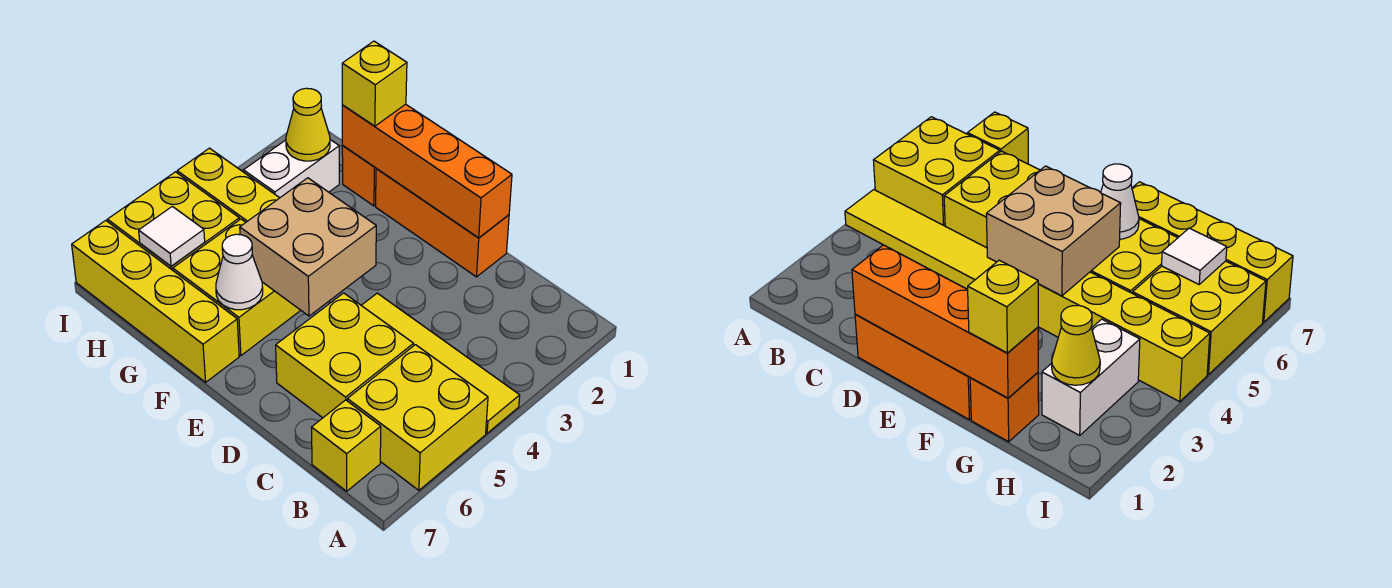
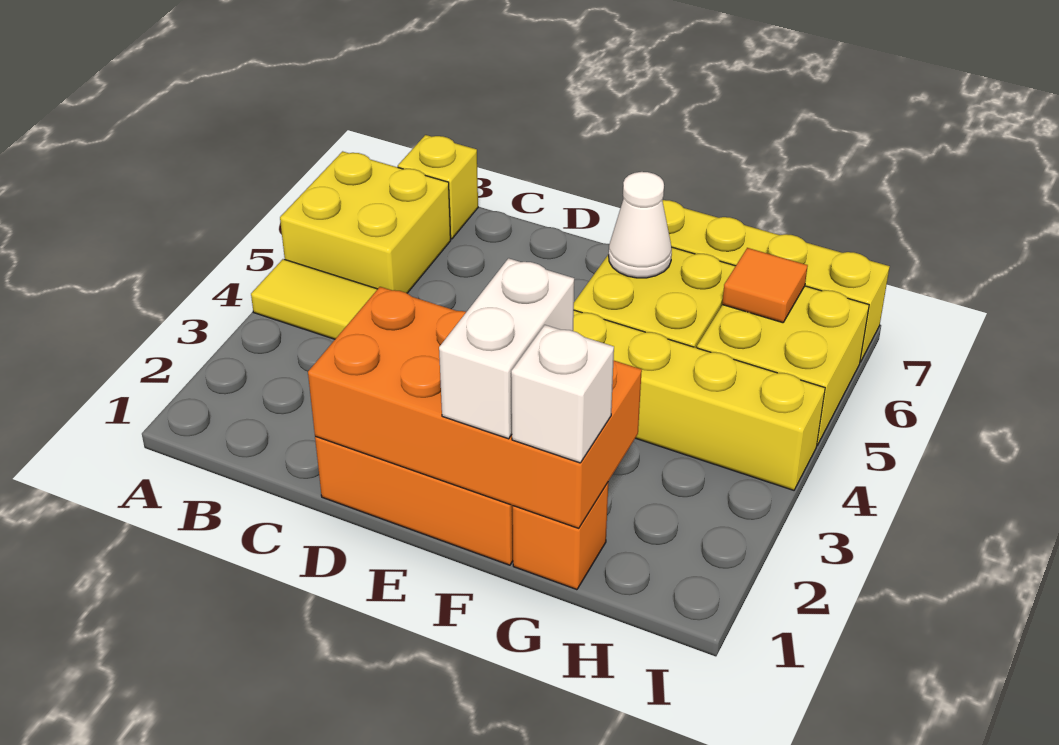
yellow 2x2 brick [276,293,414,418] -> none
orange 1x4 brick [342,104,512,238] -> orange 2x4 brick [308,287,642,528]
tan 2x2 brick [240,178,376,316] -> none
yellow 1x1 brick [342,41,407,126] -> white 1x1 brick [511,325,614,463]
white 1x2 brick [244,140,339,198] -> white 1x2 brick moved to [439,258,574,439]
yellow 1x1 cone [286,88,330,161] -> none
white 1x1 tile [139,206,205,266] -> orange 1x1 tile [722,248,808,323]

